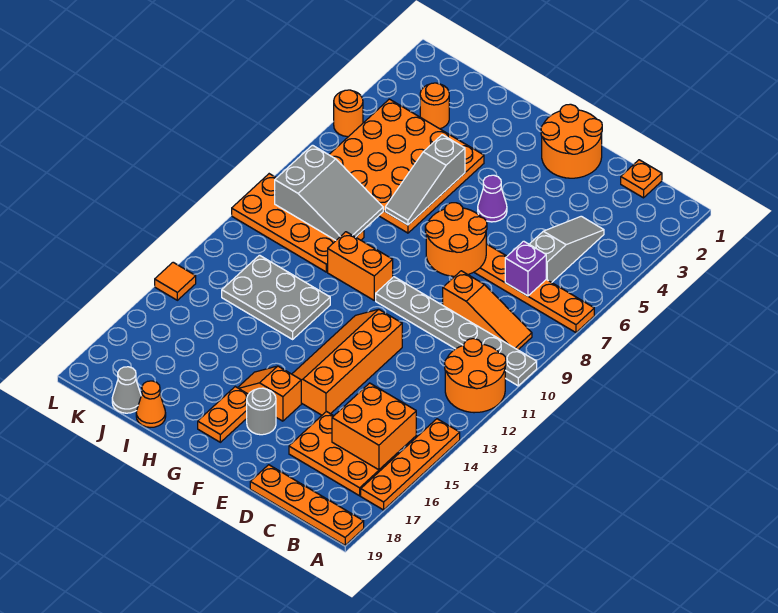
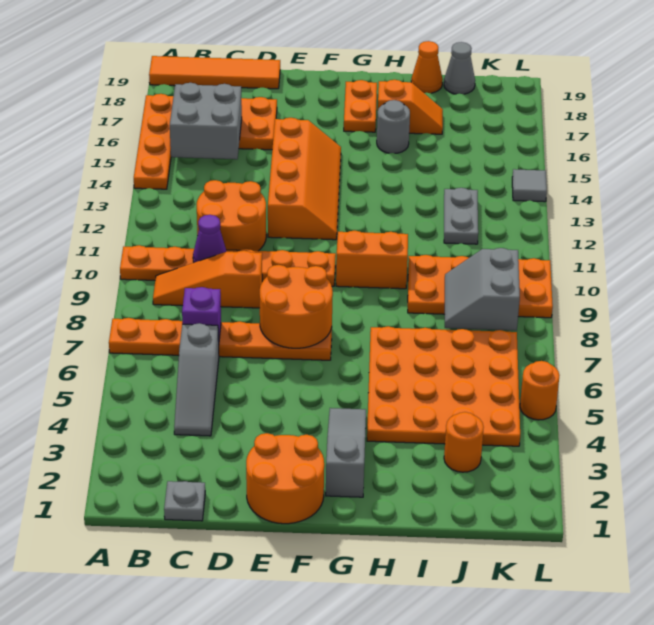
grey 1x6 plate [376,277,537,386] -> orange 1x6 plate [120,245,336,286]
orange 2x2 round brick [445,339,506,413] -> orange 2x2 round brick moved to [197,180,266,251]
orange 1x4 plate [250,465,364,545] -> orange 1x4 tile [149,56,280,89]
orange 2x2 brick [332,383,416,470] -> grey 2x2 brick [170,83,242,159]
orange 1x1 plate [621,160,662,198] -> grey 1x1 plate [164,481,205,521]
purple 1x1 cone [478,175,507,222] -> purple 1x1 cone moved to [193,215,227,263]
orange 1x2 slope [238,366,301,421] -> orange 1x2 slope moved to [378,80,443,134]
grey 1x1 round brick [247,388,276,435] -> grey 1x1 round brick moved to [377,100,410,153]
grey 1x3 slope [385,135,465,225] -> grey 1x3 slope moved to [326,408,366,497]
grey 2x3 plate [222,255,330,339] -> grey 1x2 plate [444,188,478,244]
grey 2x3 slope [275,145,383,240] -> grey 2x2 slope [445,248,520,330]
orange 1x1 tile [155,262,196,300] -> grey 1x1 tile [512,169,547,202]

